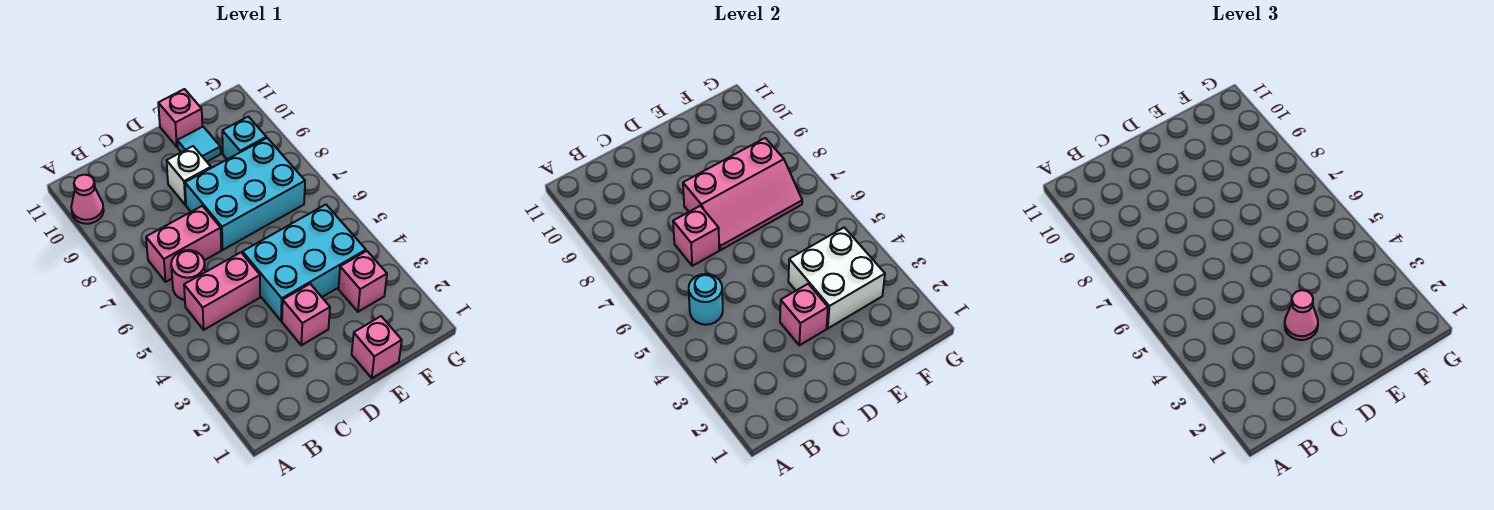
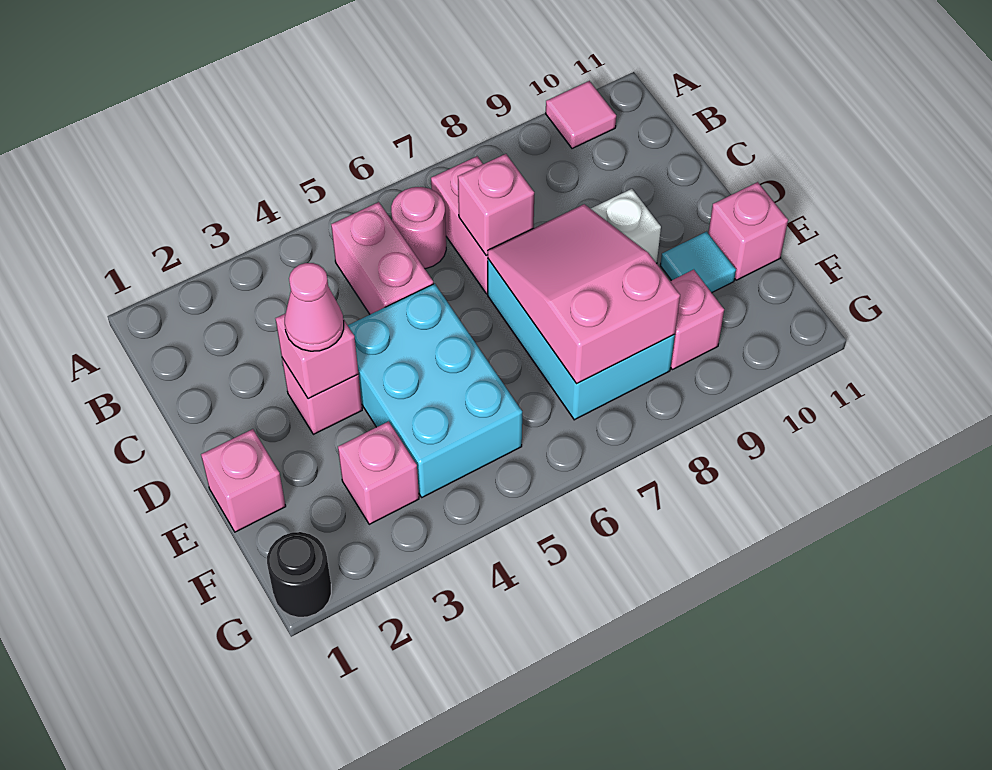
pink 1x1 cone [71,175,104,224] -> pink 1x1 tile [546,81,616,149]
cyan 1x1 round brick [689,274,723,325] -> none
pink 2x3 slope [683,138,802,250] -> pink 2x3 slope turned to [488,204,680,384]
white 2x2 brick [788,228,885,328] -> none
cyan 1x1 brick [222,117,266,159] -> pink 1x1 brick [670,270,724,370]
none -> black 1x1 round brick [267,532,331,617]

